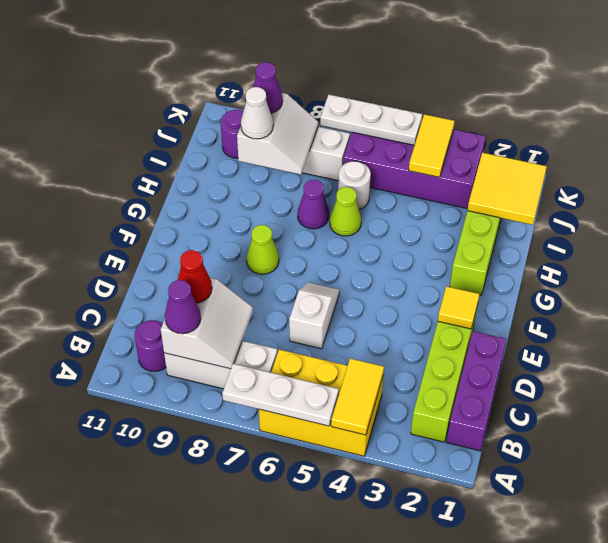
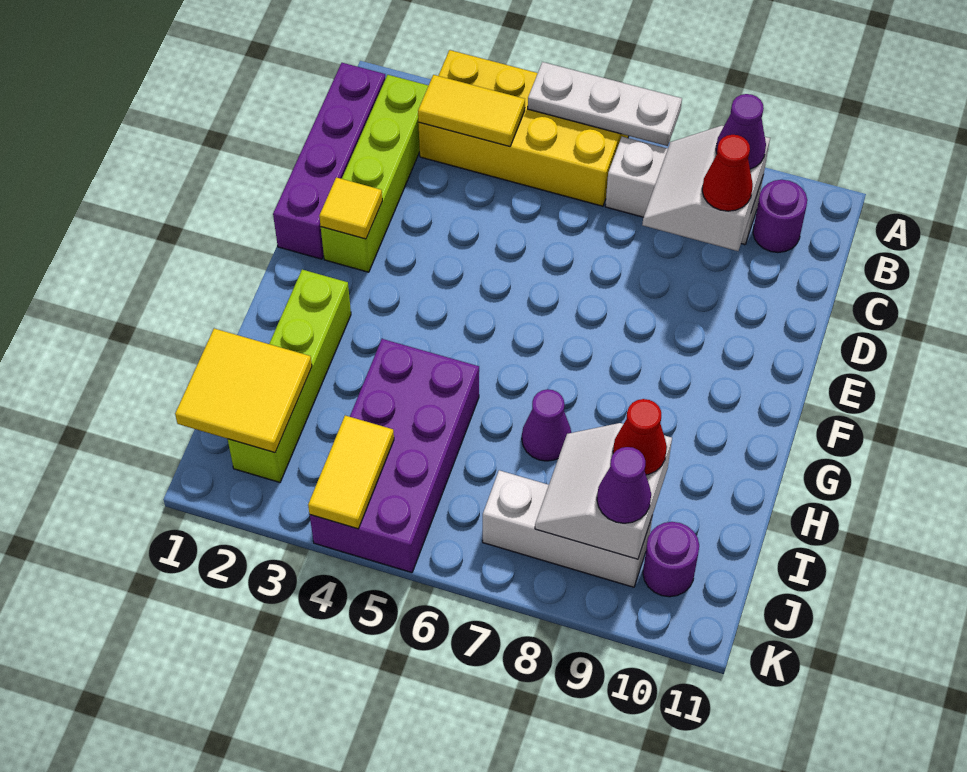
yellow 2x3 brick [259,349,383,456] -> yellow 2x4 brick [418,50,629,206]
yellow 1x2 tile [331,358,384,435] -> yellow 1x2 tile turned to [418,75,525,146]
purple 1x3 brick [447,331,506,451] -> purple 1x4 brick [273,63,386,259]
white 1x2 slope [289,283,340,349] -> none
lime 1x1 cone [247,225,279,274] -> none
lime 1x1 cone [330,187,361,236] -> none
white 1x1 round brick [338,161,371,210] -> none
white 1x1 cone [241,87,273,139] -> red 1x1 cone [613,399,667,475]
purple 2x4 brick [343,129,486,209] -> purple 2x4 brick turned to [310,339,479,573]
white 1x3 plate [320,95,422,145] -> none

